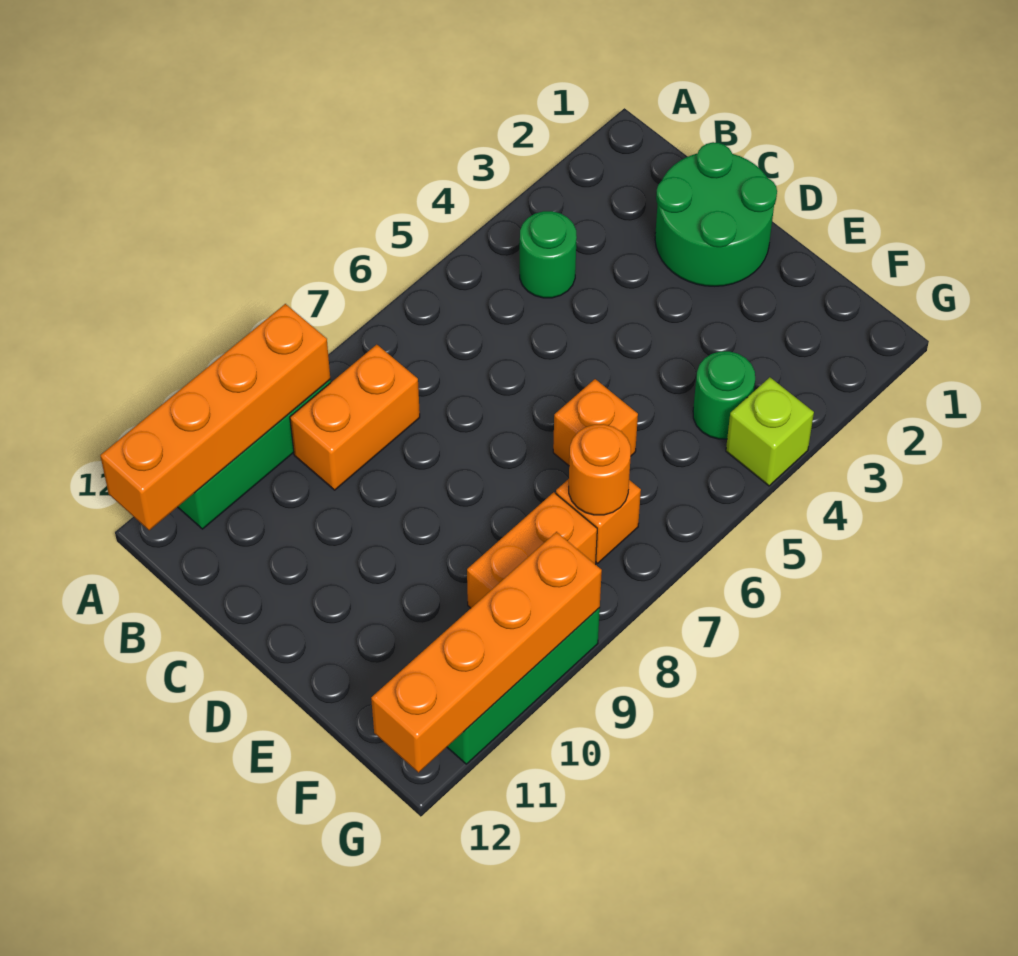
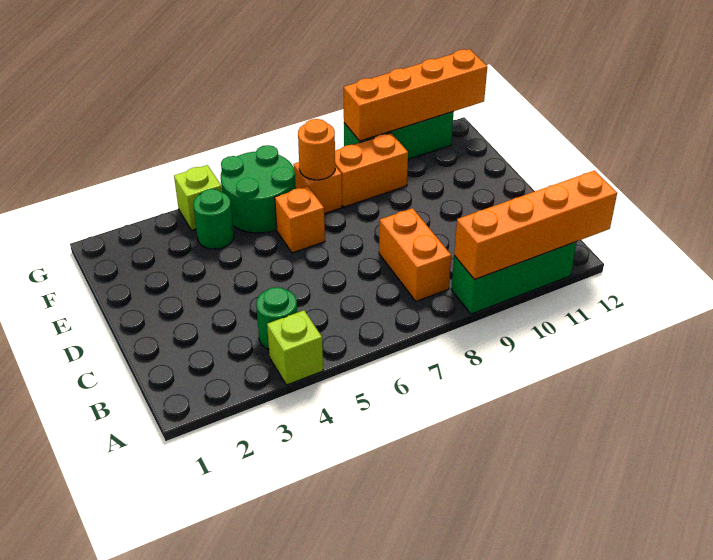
none -> lime 1x1 brick [267,310,323,385]
orange 1x2 brick [290,345,420,490] -> orange 1x2 brick turned to [379,208,451,301]
green 2x2 round brick [655,142,777,286] -> green 2x2 round brick moved to [221,145,296,233]

